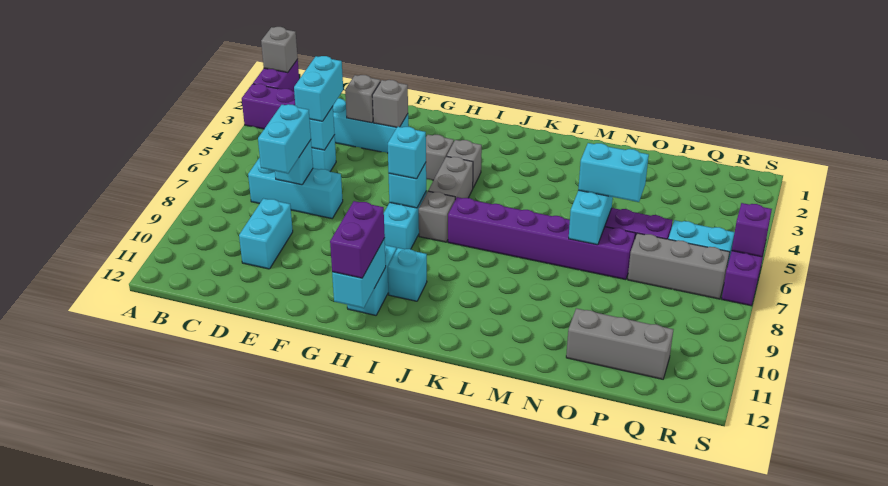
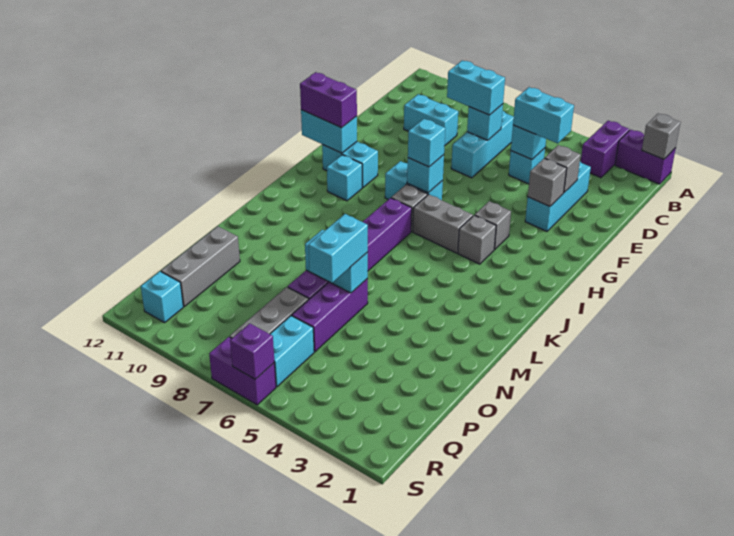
none -> cyan 1x1 brick [141,271,183,323]

